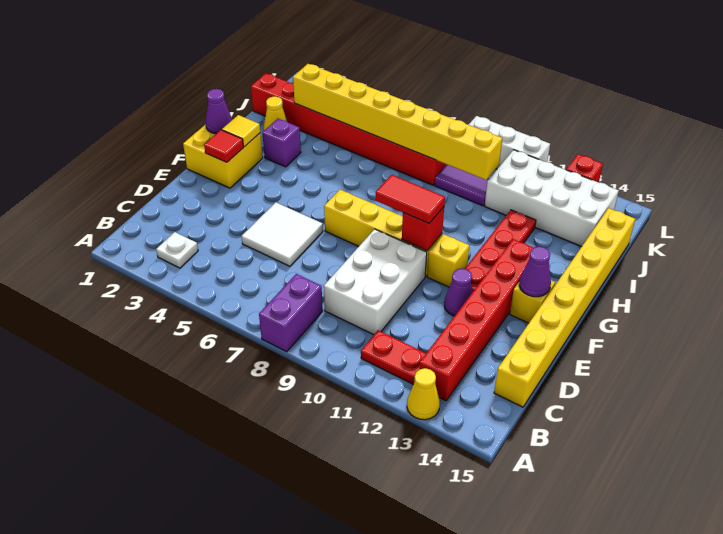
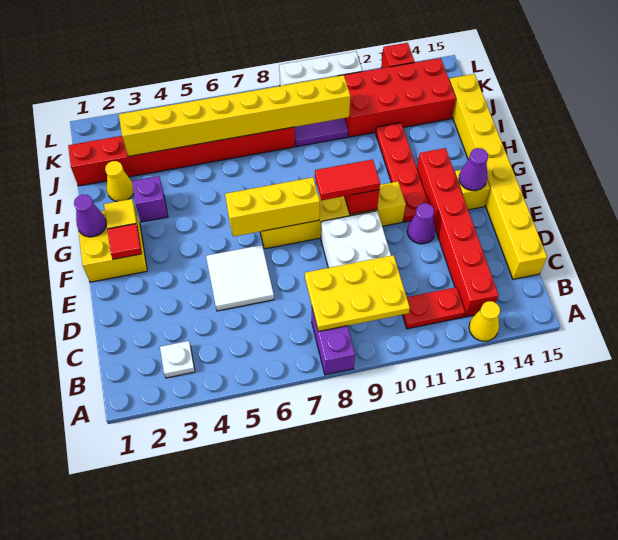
none -> yellow 2x3 plate [305,255,410,331]
none -> yellow 1x3 brick [225,177,320,237]
white 2x4 brick [485,150,619,247] -> red 2x4 brick [340,58,456,137]

